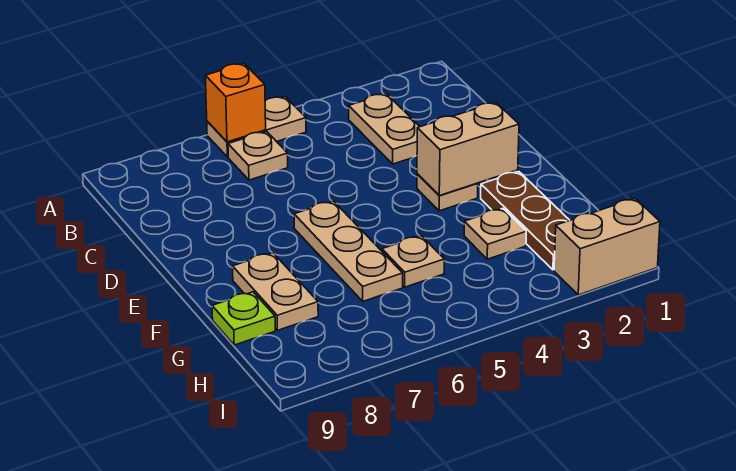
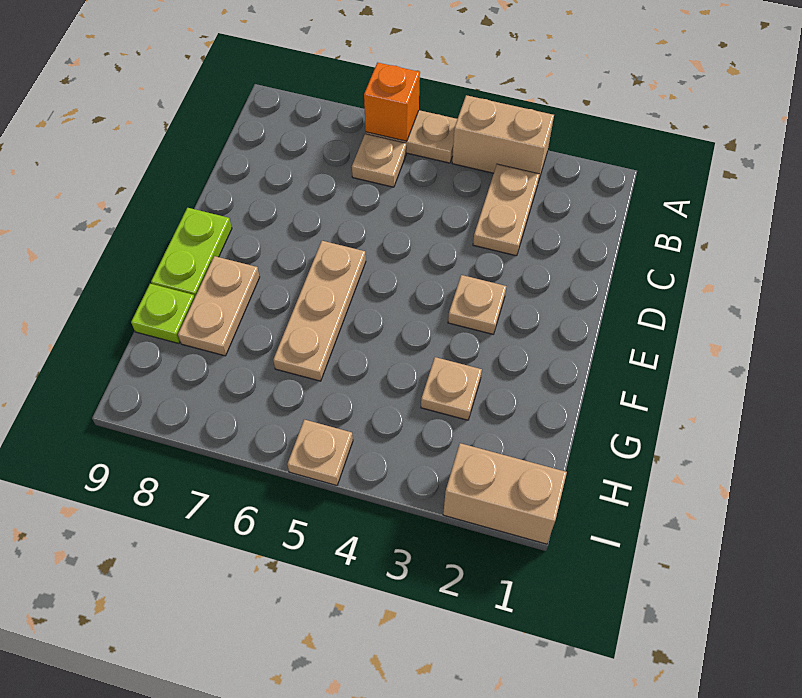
tan 1x2 brick [417,103,519,196] -> tan 1x2 brick moved to [452,95,554,181]
none -> lime 1x2 plate [151,208,232,298]
brown 1x3 plate [481,172,570,270] -> none
tan 1x1 plate [382,236,444,287] -> tan 1x1 plate moved to [287,420,353,485]

